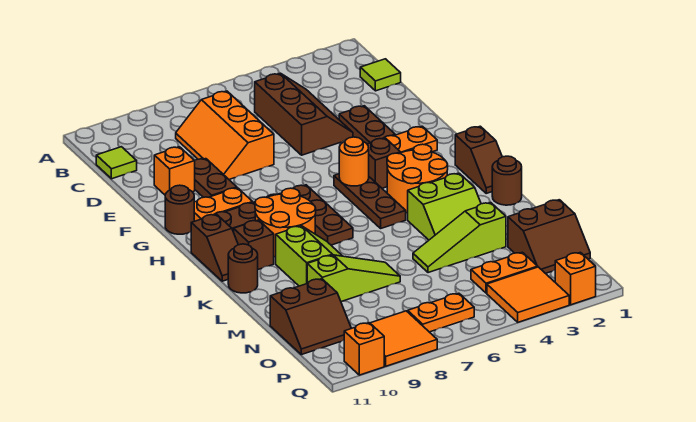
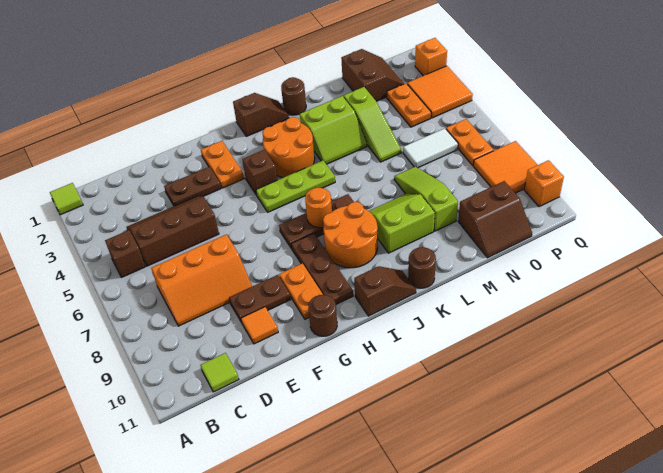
lime 1x1 tile [360,59,401,91] -> lime 1x1 tile moved to [50,183,83,215]
orange 1x1 brick [154,147,195,195] -> orange 1x1 tile [241,307,278,344]
brown 1x3 plate [334,174,406,228] -> lime 1x3 plate [256,160,335,212]
orange 1x1 round brick [339,137,369,186] -> orange 1x1 round brick moved to [305,188,332,228]
brown 1x1 brick [234,220,274,269] -> brown 1x1 brick moved to [105,230,145,278]
lime 2x2 slope [408,173,481,240] -> lime 2x2 slope turned to [300,96,367,164]
none -> white 1x2 tile [403,128,458,168]
brown 2x2 slope [270,279,351,355] -> brown 2x2 slope turned to [458,181,532,258]

